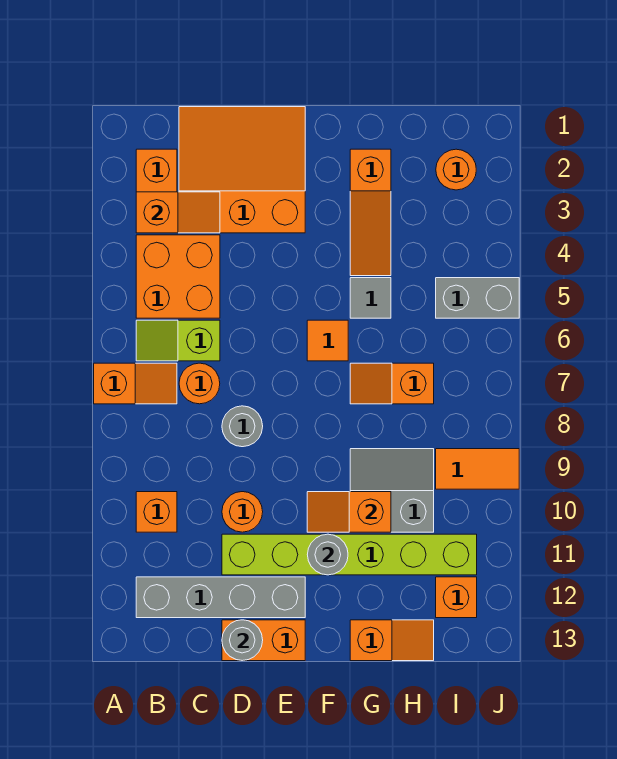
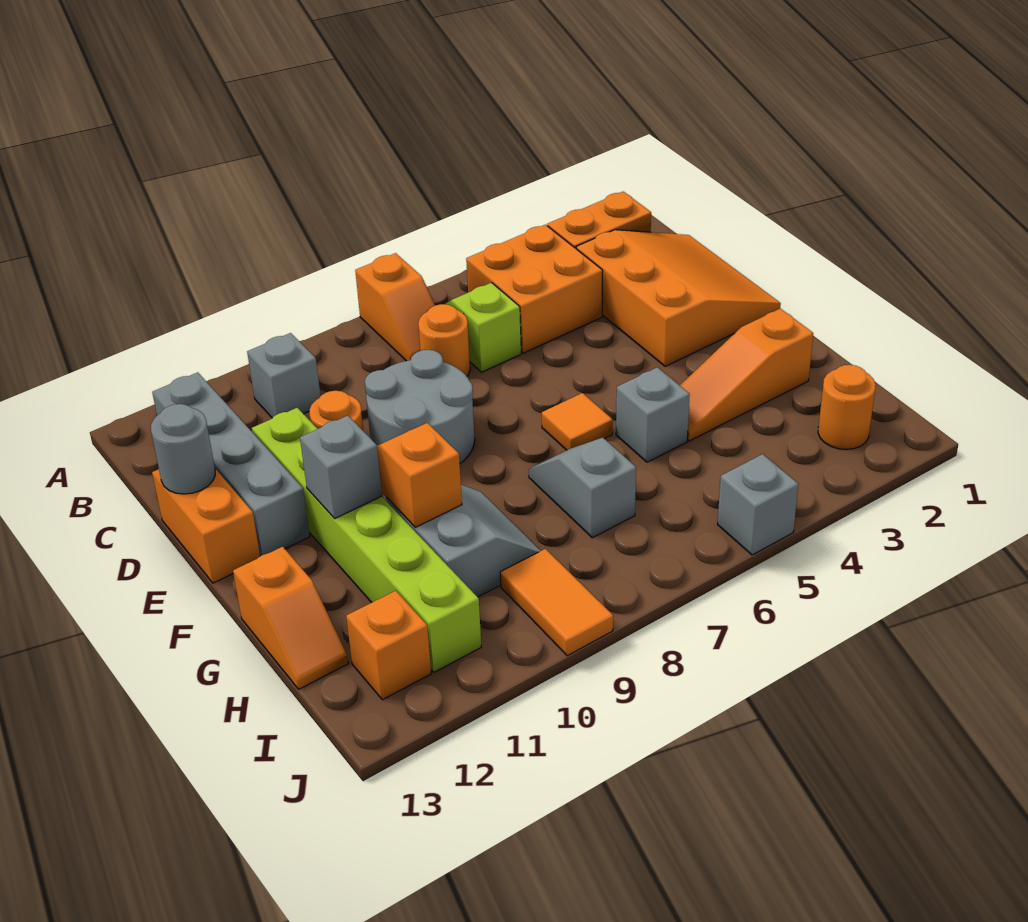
orange 1x2 slope [136,192,220,233] -> none
orange 1x1 brick [136,492,177,532] -> grey 1x1 brick [247,333,320,418]
grey 1x1 round brick [222,406,263,447] -> grey 2x2 round brick [365,350,475,463]
grey 1x1 round brick [307,534,348,575] -> grey 1x1 brick [300,416,382,519]
grey 1x1 tile [350,278,391,318] -> grey 1x1 brick [616,367,690,462]
orange 1x2 slope [350,363,434,404] -> grey 1x2 slope [529,437,636,538]
grey 1x2 brick [436,278,519,318] -> grey 1x1 brick [717,454,798,555]

